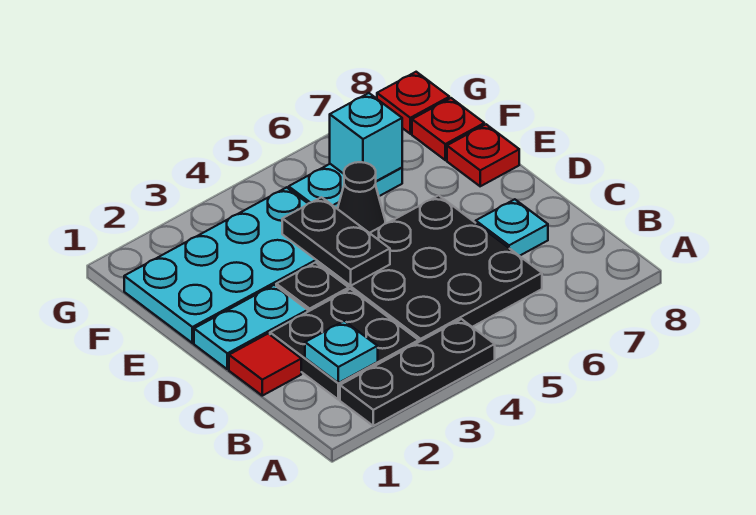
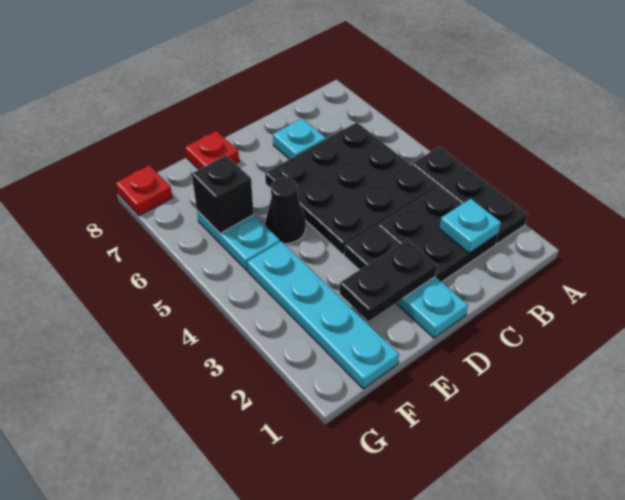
red 1x1 tile [229,334,301,396] -> none
black 1x2 plate [282,197,390,285] -> black 1x2 plate moved to [339,240,437,321]
cyan 2x4 plate [124,187,318,343] -> cyan 1x4 plate [247,241,399,389]
cyan 1x1 brick [330,93,402,181] -> black 1x1 brick [192,155,254,233]
red 1x1 plate [412,98,484,160] -> none

